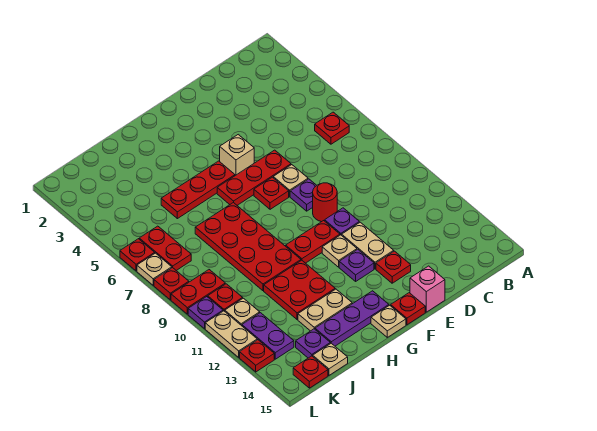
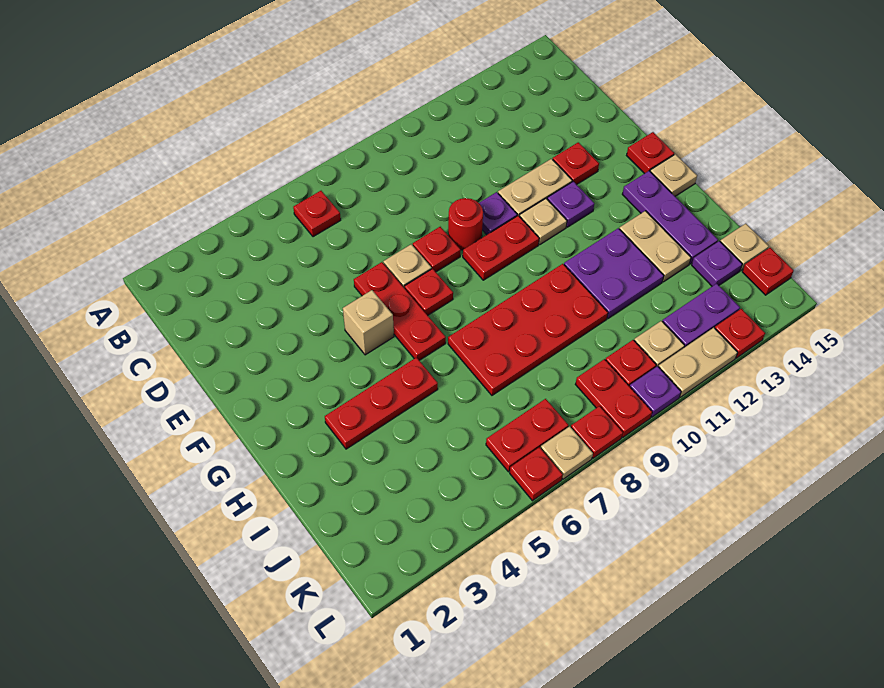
purple 1x1 plate [290,179,317,211] -> red 1x1 plate [413,227,461,272]
pink 1x1 brick [410,266,445,312] -> none
red 1x2 plate [286,221,340,263] -> red 1x2 plate turned to [463,216,539,280]
red 1x3 plate [161,161,235,219] -> red 1x3 plate turned to [325,357,438,449]
red 2x2 plate [264,260,335,320] -> purple 2x2 plate [564,228,664,318]

